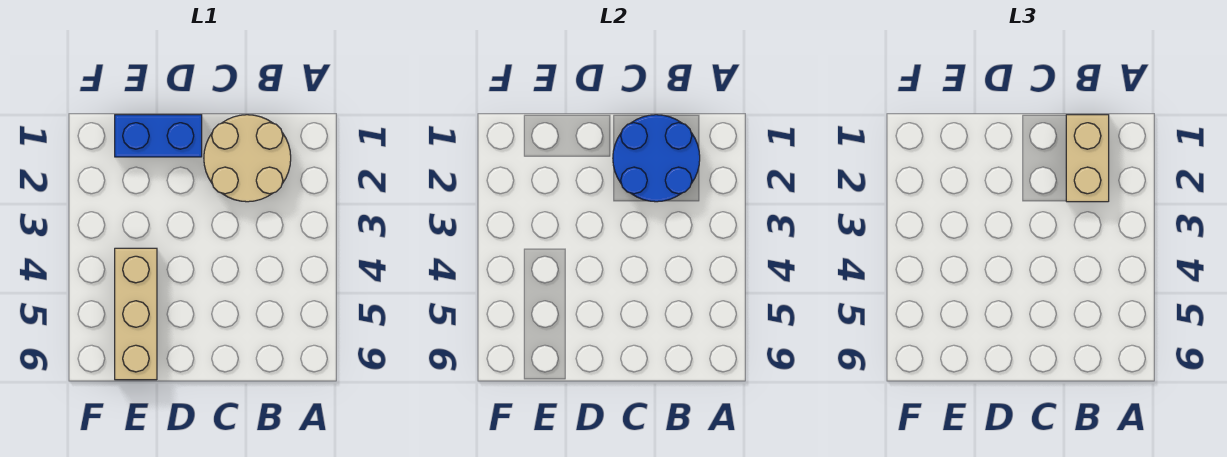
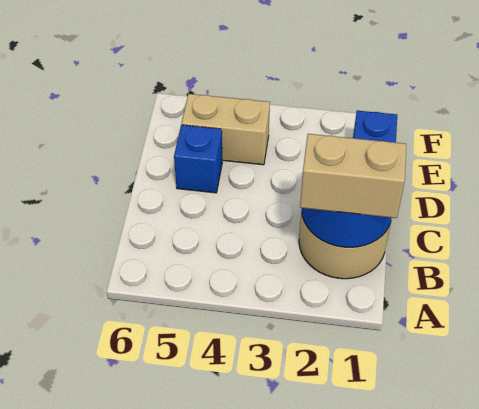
none -> blue 1x1 brick [174,125,222,193]
tan 1x3 brick [115,248,157,380] -> tan 1x2 brick [181,94,270,165]

